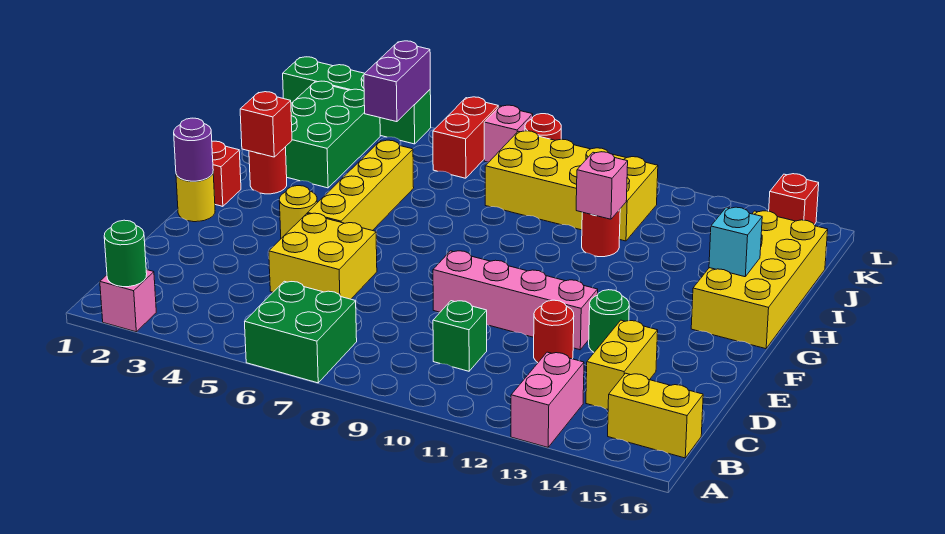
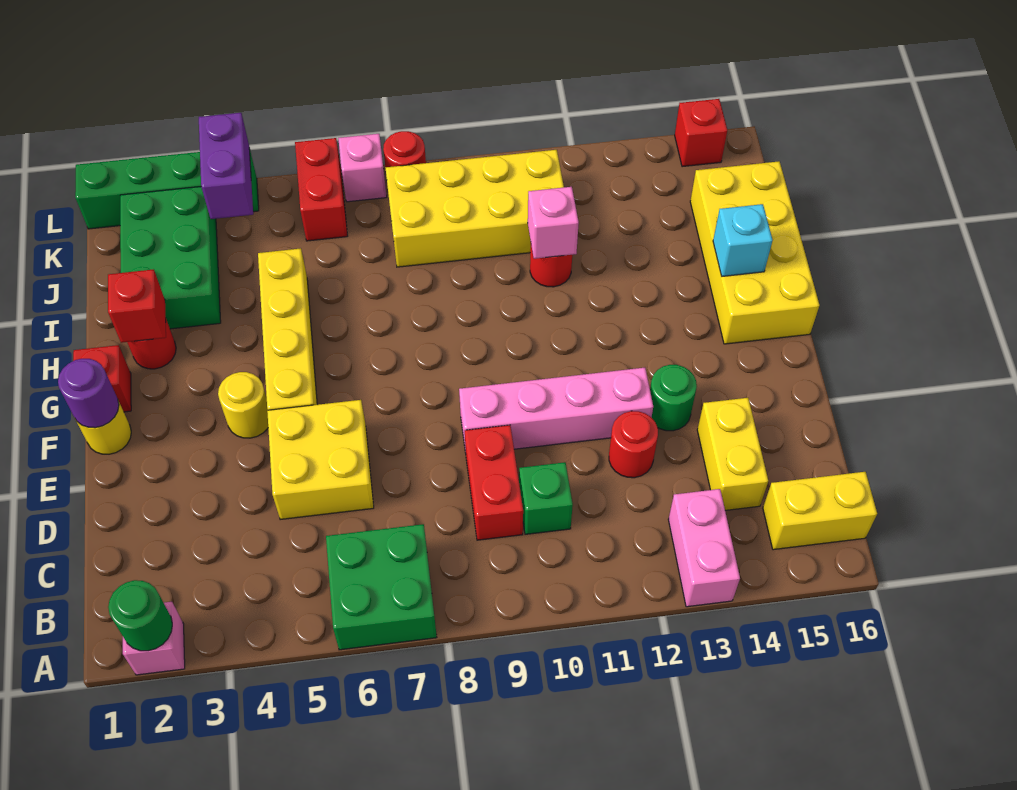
none -> red 1x2 brick [465,425,523,540]

